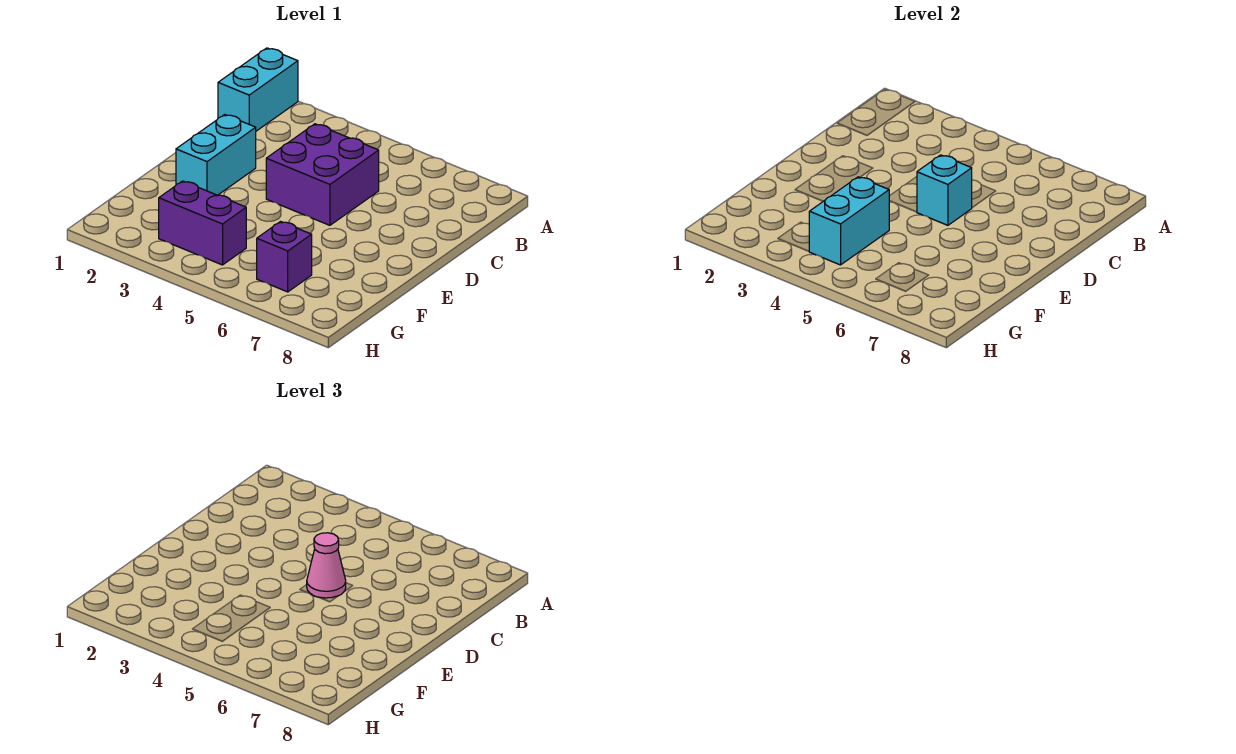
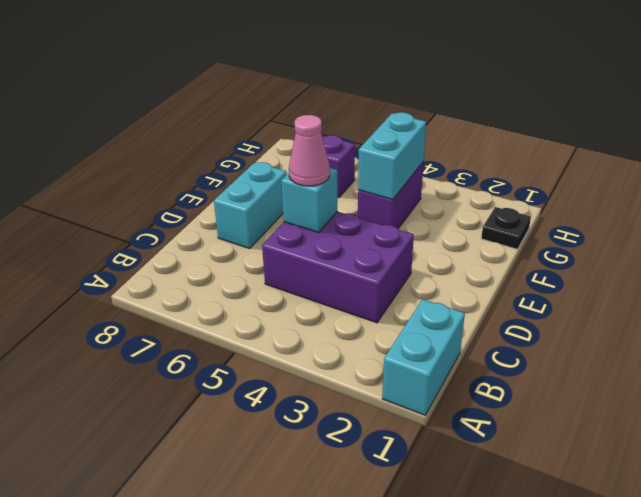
purple 2x2 brick [266,124,379,225] -> purple 2x3 brick [262,212,414,323]
cyan 1x2 brick [176,115,256,195] -> cyan 1x2 brick moved to [214,162,286,248]
none -> black 1x1 plate [481,207,531,249]
purple 1x2 brick [159,181,246,265] -> purple 1x2 brick turned to [358,163,423,228]

